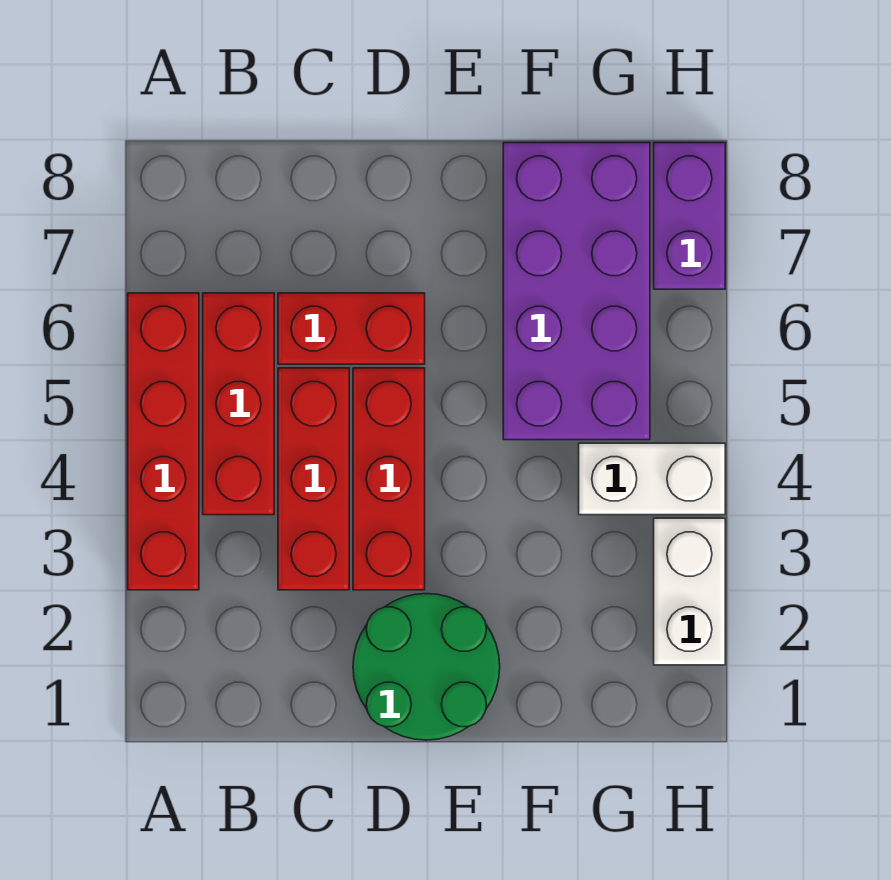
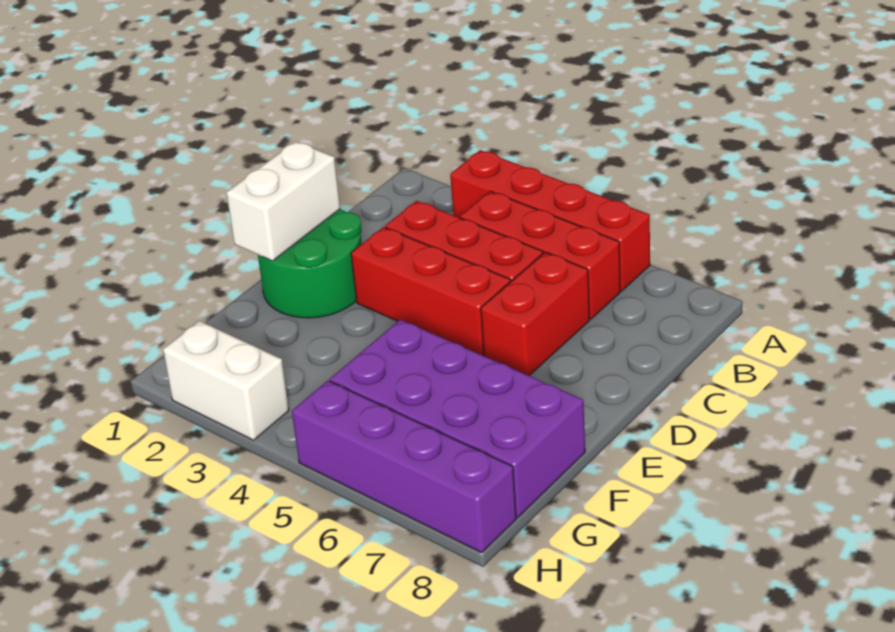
white 1x2 brick [579,443,725,515] -> white 1x2 brick moved to [226,142,340,261]
purple 1x2 brick [654,143,725,289] -> purple 1x4 brick [292,381,516,553]

